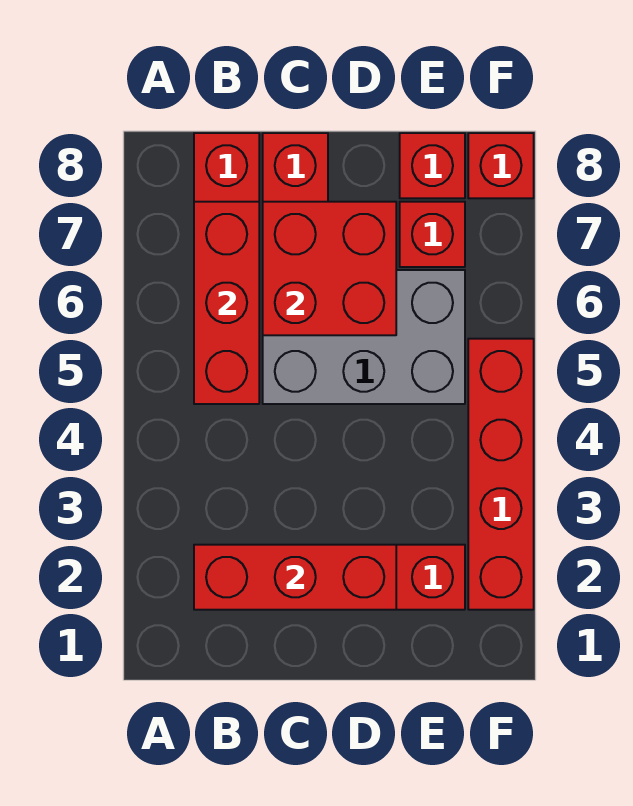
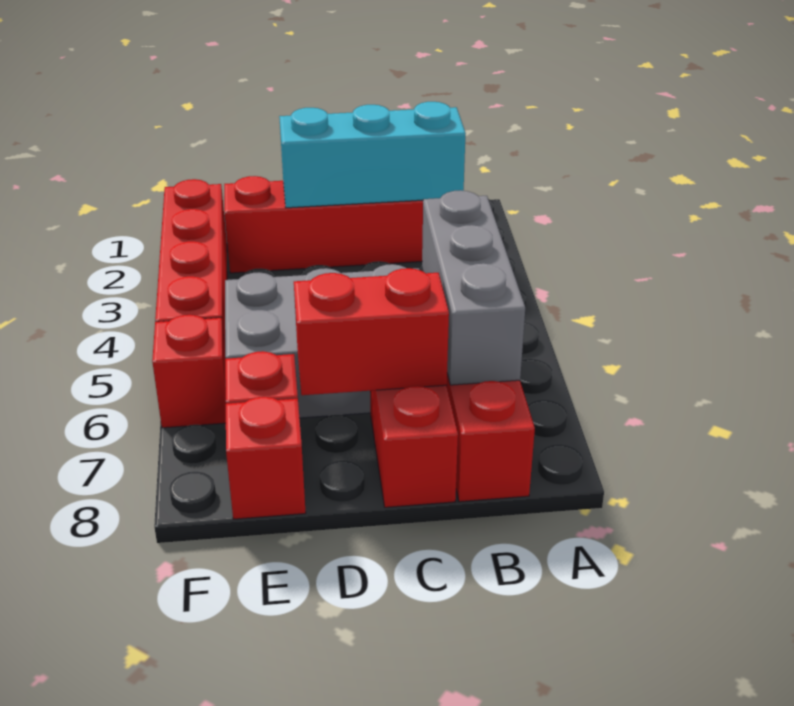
red 1x3 brick [194,545,396,610] -> cyan 1x3 brick [279,102,466,208]
red 1x3 brick [194,202,259,404] -> grey 1x3 brick [422,190,525,385]
red 2x2 brick [263,202,396,335] -> red 1x2 brick [294,268,449,395]
red 1x1 brick [468,133,534,198] -> red 1x1 brick moved to [152,315,226,428]

